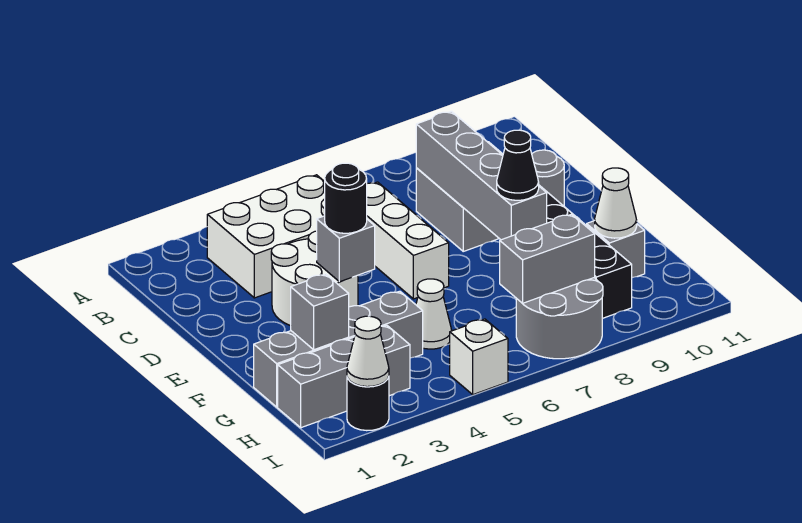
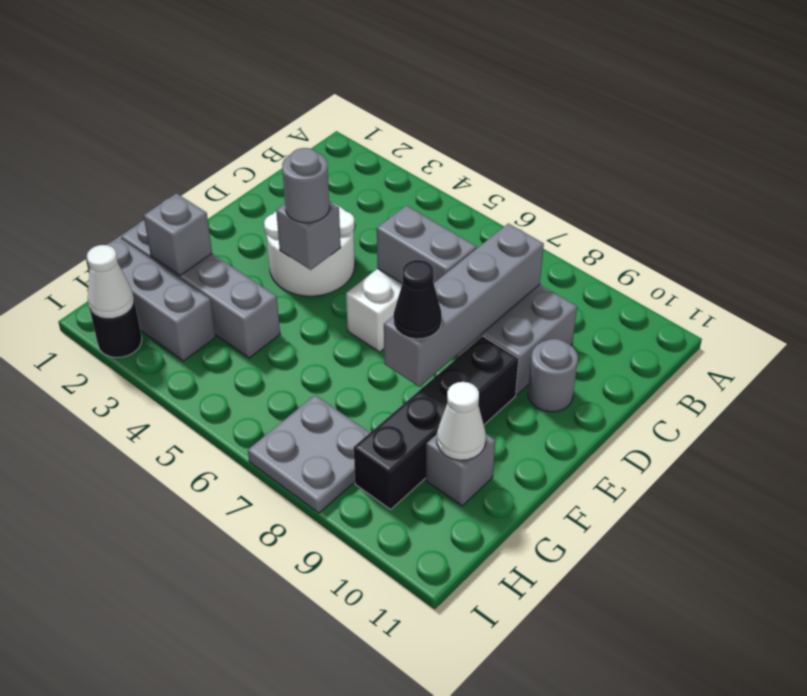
white 2x3 brick [207,175,325,298] -> none
black 1x1 round brick [325,163,367,233] -> grey 1x1 round brick [282,148,330,223]
white 1x1 cone [416,279,452,349] -> none
grey 2x2 round brick [516,278,603,359] -> grey 2x2 plate [248,395,370,513]
grey 1x2 brick [500,214,595,303] -> grey 1x2 brick moved to [377,206,477,283]
white 1x1 brick [450,319,508,395] -> none

